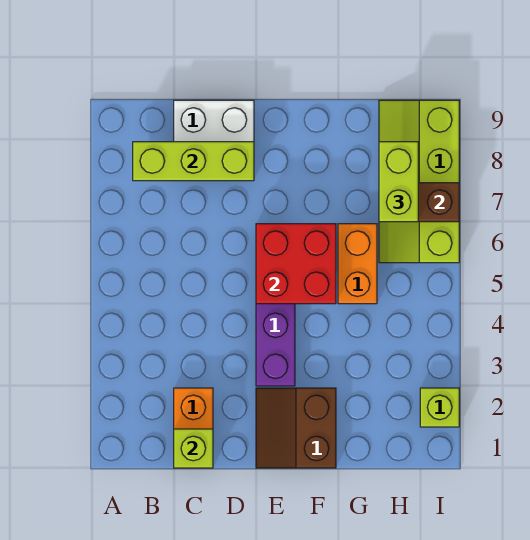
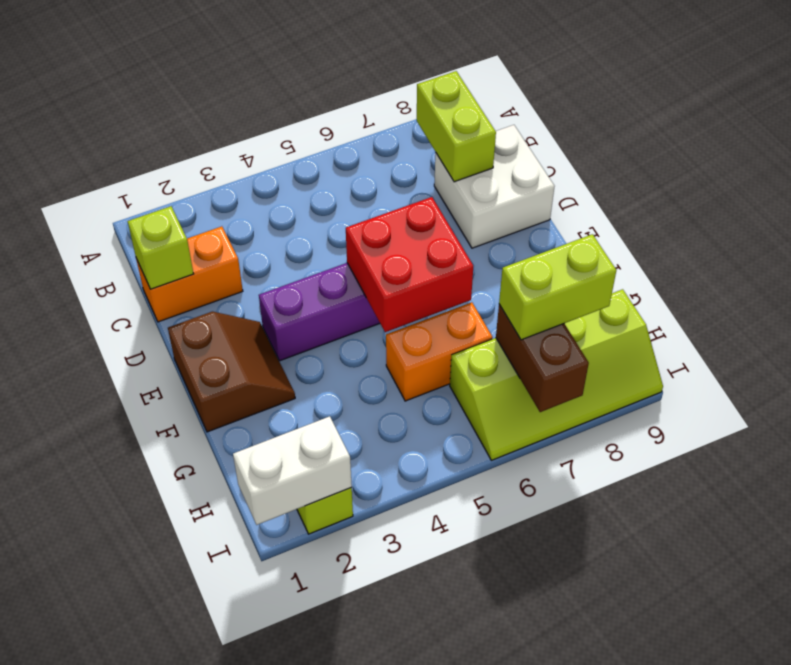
lime 1x3 brick [133,142,254,181] -> lime 1x2 brick [417,71,496,182]
brown 2x2 slope [256,388,336,468] -> brown 2x2 slope turned to [168,312,295,432]
lime 2x4 slope [379,100,459,263] -> lime 2x4 slope turned to [450,289,663,460]
none -> white 1x2 brick [233,416,352,525]

